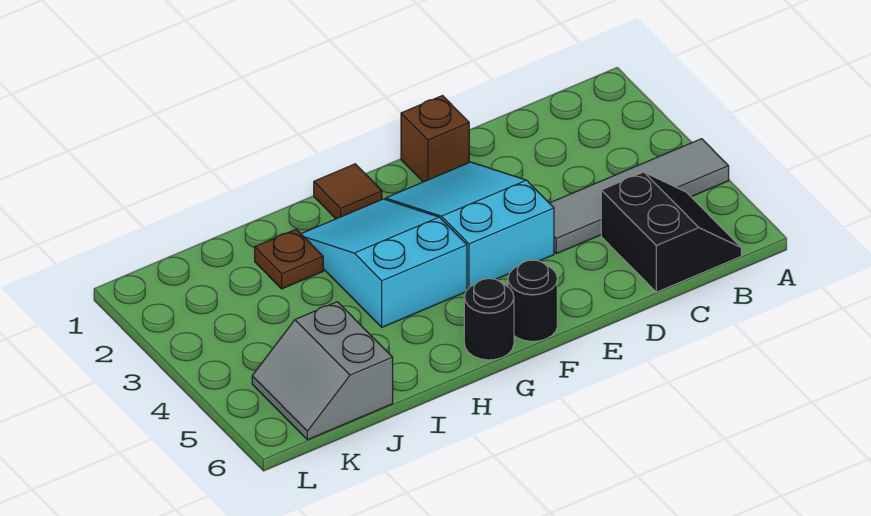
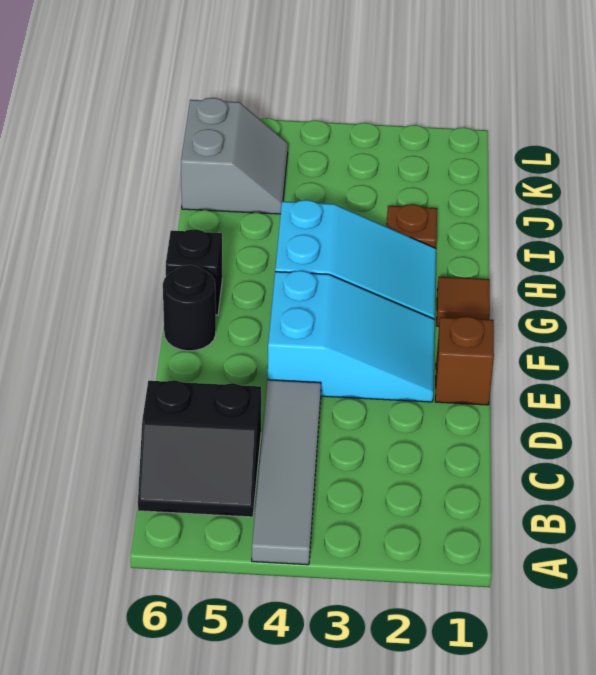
black 1x1 round brick [464,279,514,360] -> black 1x1 brick [166,229,222,315]
grey 2x2 slope [252,302,393,440] -> grey 2x2 slope turned to [181,98,288,214]

